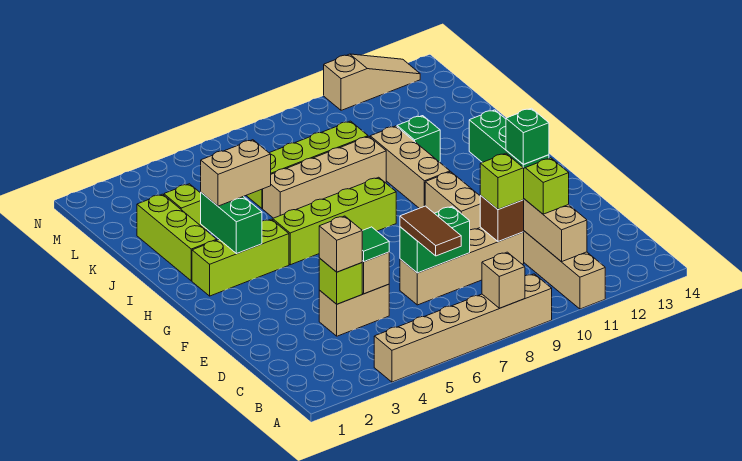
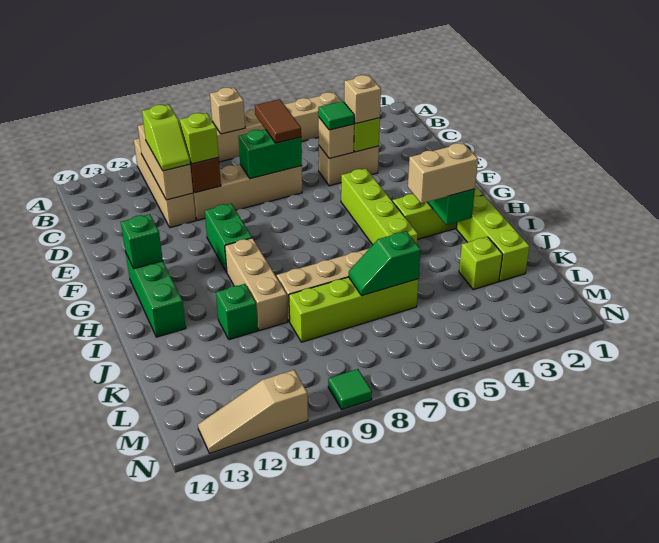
tan 1x2 brick [425,172,480,230] -> green 1x2 brick [205,204,252,272]
lime 1x4 brick [273,177,396,265] -> lime 1x4 brick turned to [341,169,418,245]
none -> green 1x2 slope [349,231,421,296]
none -> green 1x1 tile [328,369,372,410]

